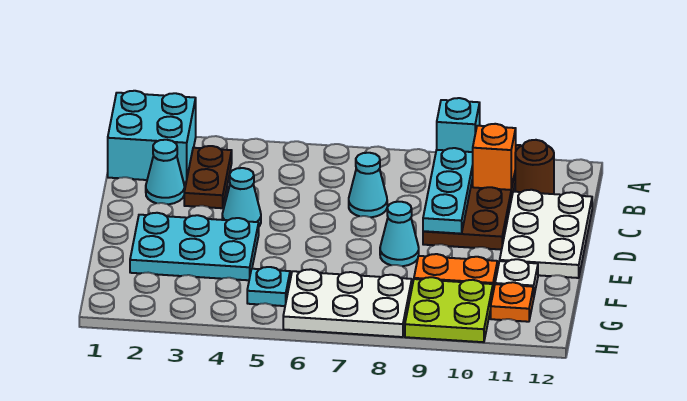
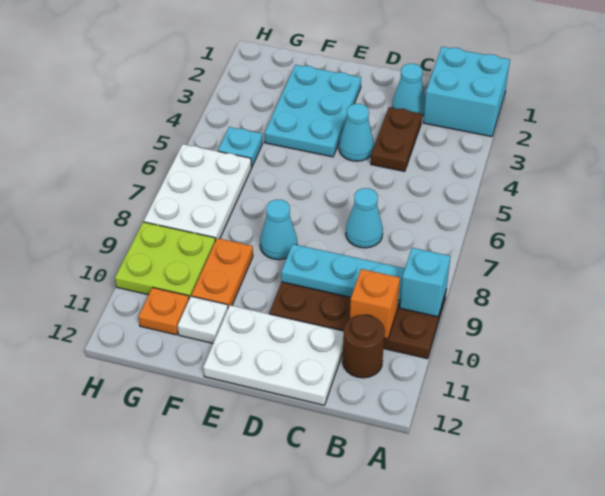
brown 1x2 plate [184,146,232,208] -> brown 1x2 plate turned to [371,107,422,171]

